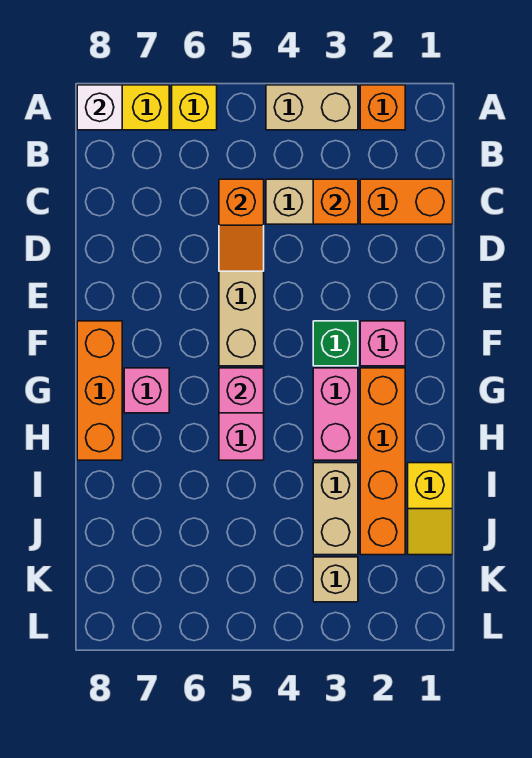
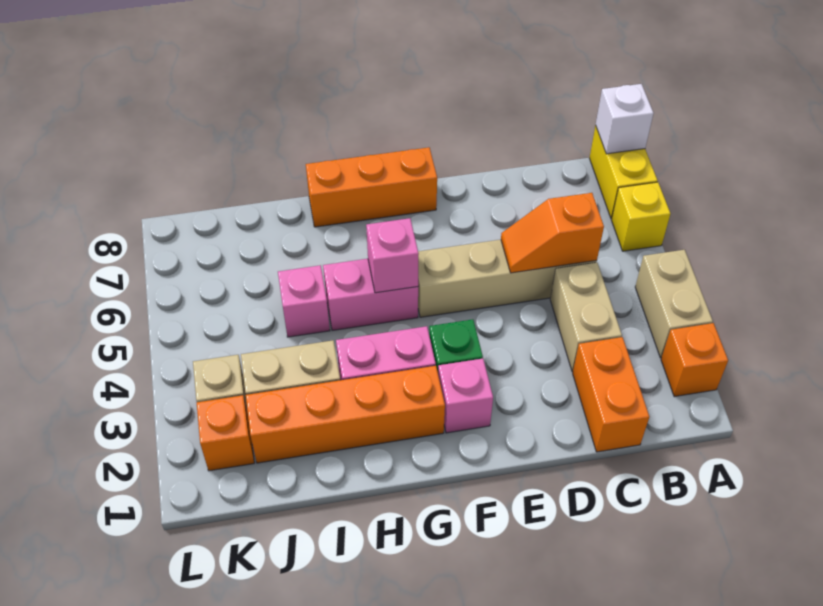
orange 1x1 brick [313,179,358,224] -> orange 1x1 brick moved to [197,395,254,471]
pink 1x1 brick [124,368,169,413] -> pink 1x1 brick moved to [278,265,330,337]
yellow 1x2 slope [408,463,453,555] -> none

